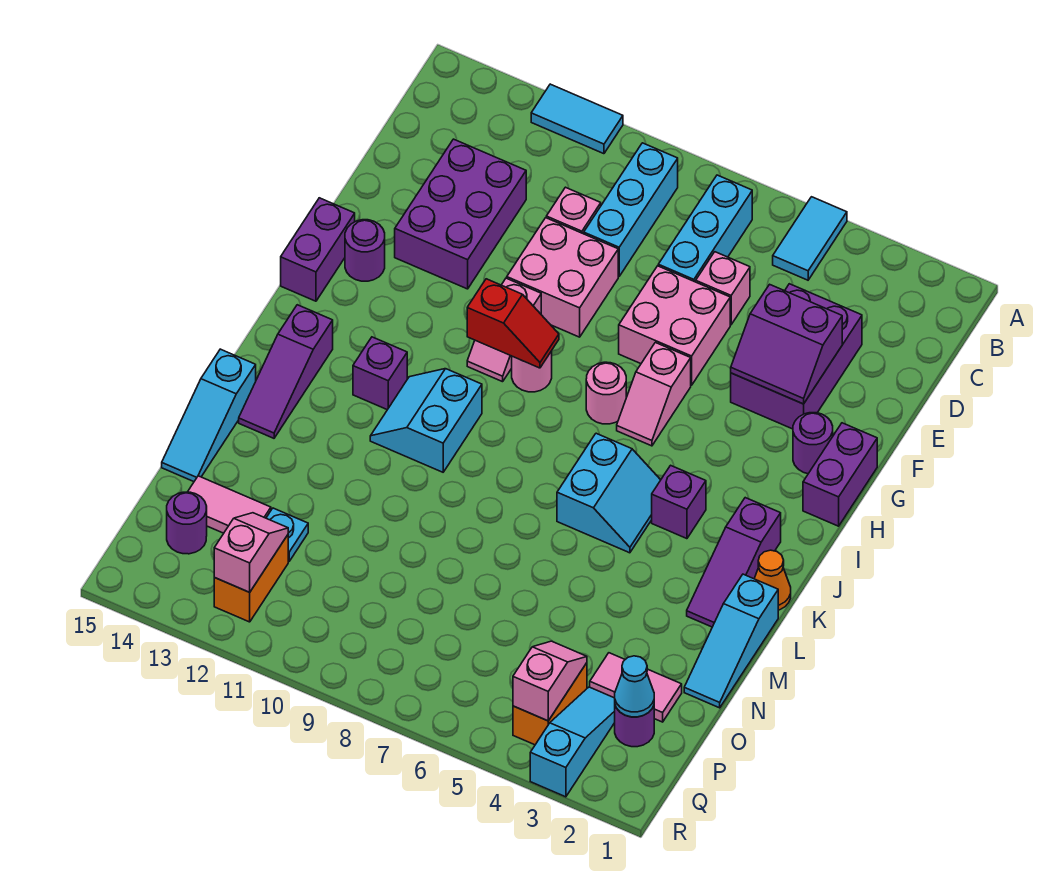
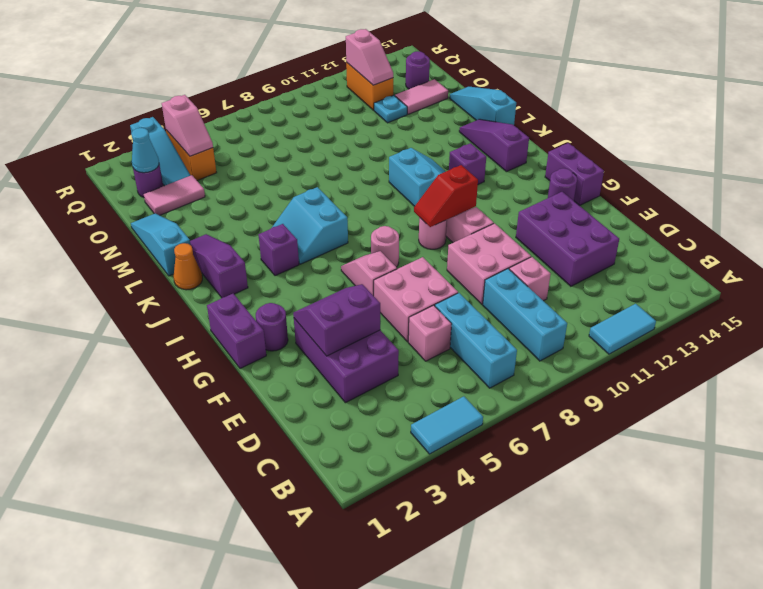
cyan 1x2 tile [773,197,847,280] -> cyan 1x2 tile turned to [411,396,483,454]

